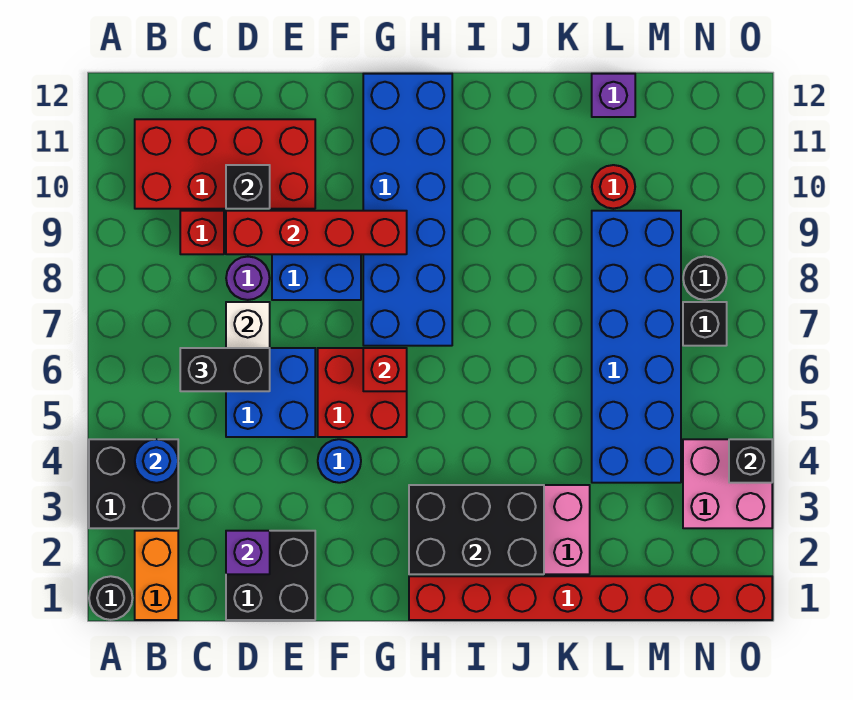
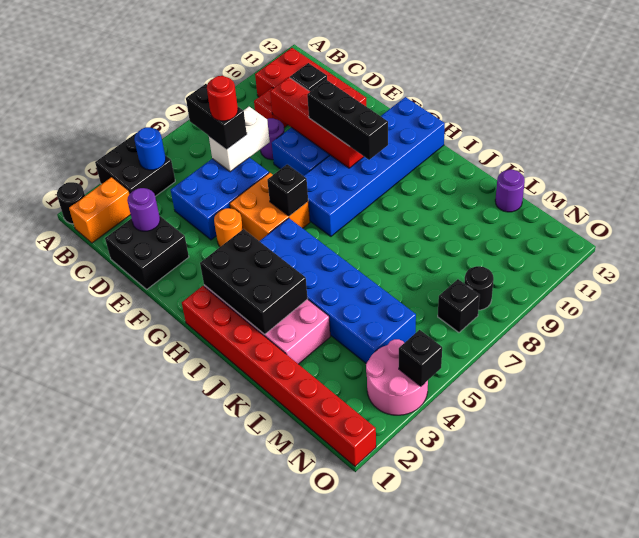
purple 1x1 brick [226,531,270,574] -> purple 1x1 round brick [127,188,160,231]
blue 2x2 brick [226,348,315,437] -> blue 2x3 brick [171,157,269,240]
blue 1x1 round brick [318,439,361,483] -> orange 1x1 round brick [214,208,243,247]
red 2x2 brick [318,348,407,437] -> orange 2x2 brick [230,173,310,241]
none -> black 1x3 brick [307,80,388,160]
red 1x1 brick [363,348,407,391] -> black 1x1 brick [267,164,308,216]
blue 2x6 brick [592,211,681,483] -> blue 2x6 brick turned to [260,218,416,363]
red 1x1 round brick [592,165,635,209] -> red 1x1 round brick moved to [207,76,238,121]
purple 1x1 brick [592,74,635,117] -> purple 1x1 round brick [495,170,525,212]
pink 2x2 brick [683,439,772,528] -> pink 2x2 round brick [366,339,428,415]

